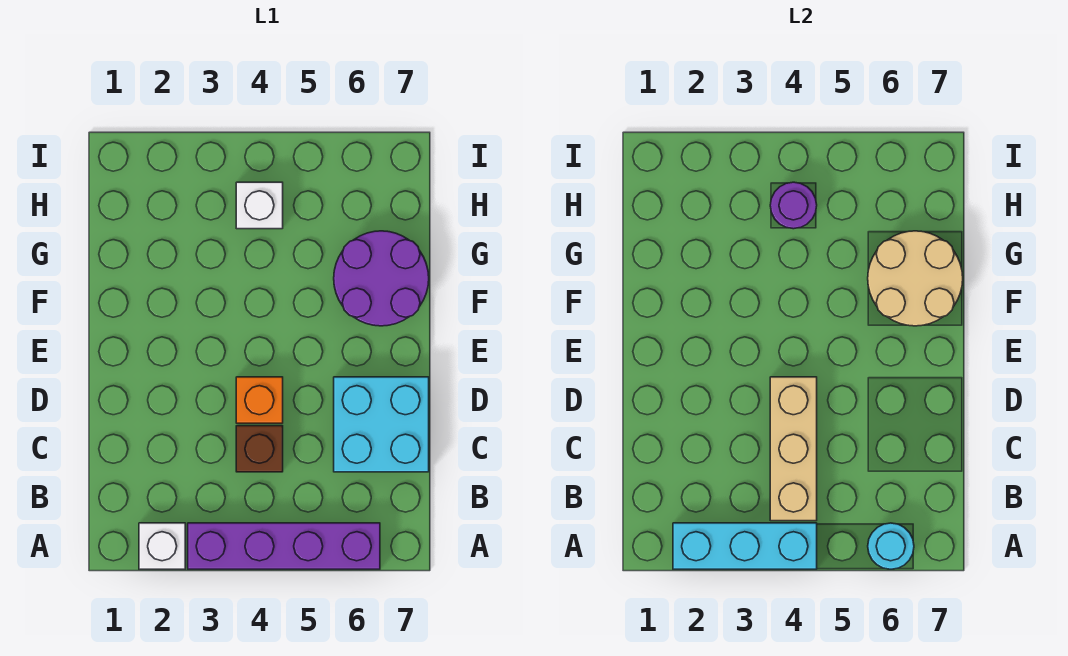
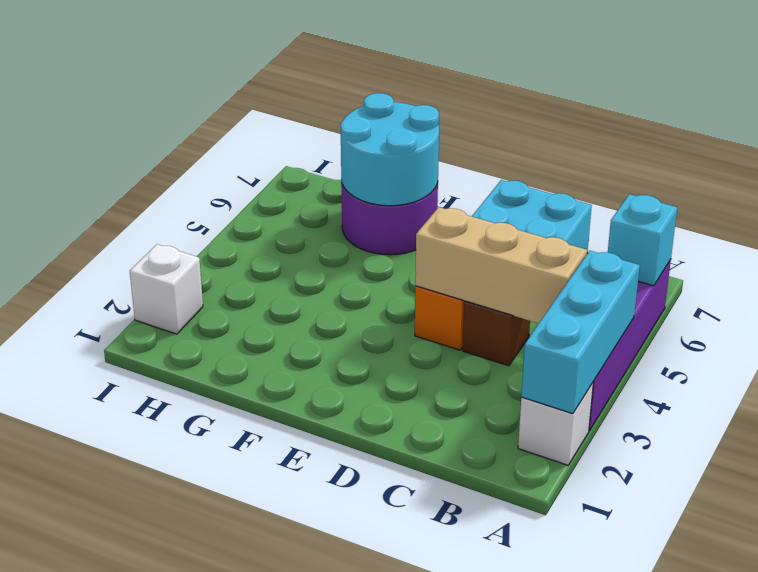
cyan 1x1 round brick [868,523,914,569] -> cyan 1x1 brick [608,194,677,286]
tan 2x2 round brick [868,231,963,326] -> cyan 2x2 round brick [341,93,439,206]
white 1x1 brick [236,182,283,229] -> white 1x1 brick moved to [130,244,203,334]
purple 1x1 round brick [770,182,817,229] -> none

